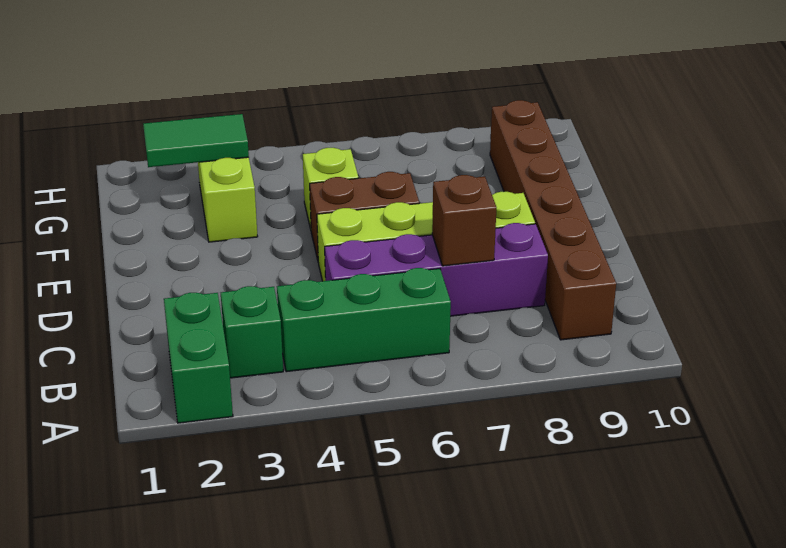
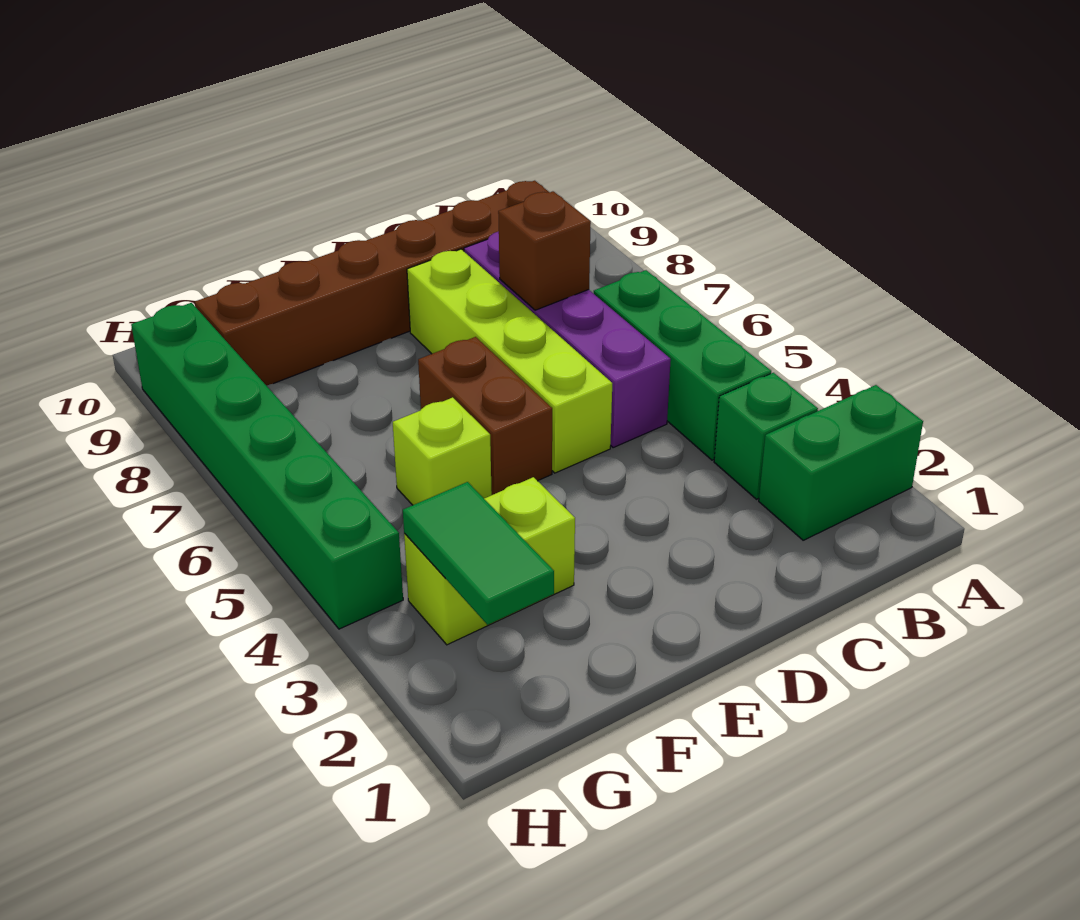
none -> green 1x6 brick [131,303,403,629]

